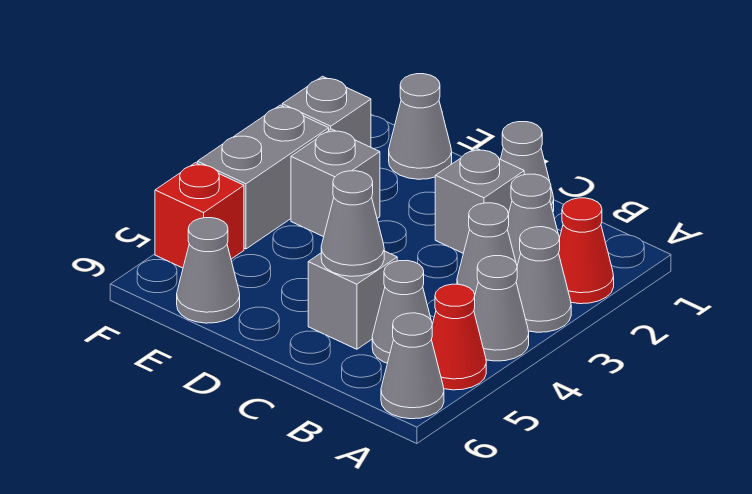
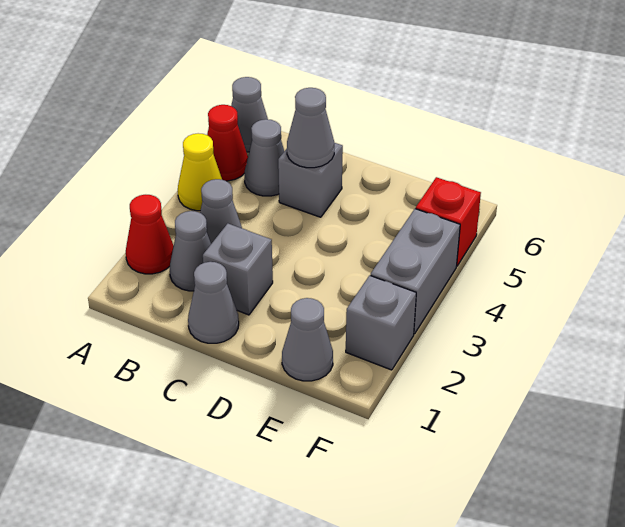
grey 1x1 cone [516,227,571,332] -> none
grey 1x1 cone [474,256,529,361] -> yellow 1x1 cone [178,133,222,211]
grey 1x1 brick [291,129,380,237] -> none
grey 1x1 cone [177,218,240,323] -> none

